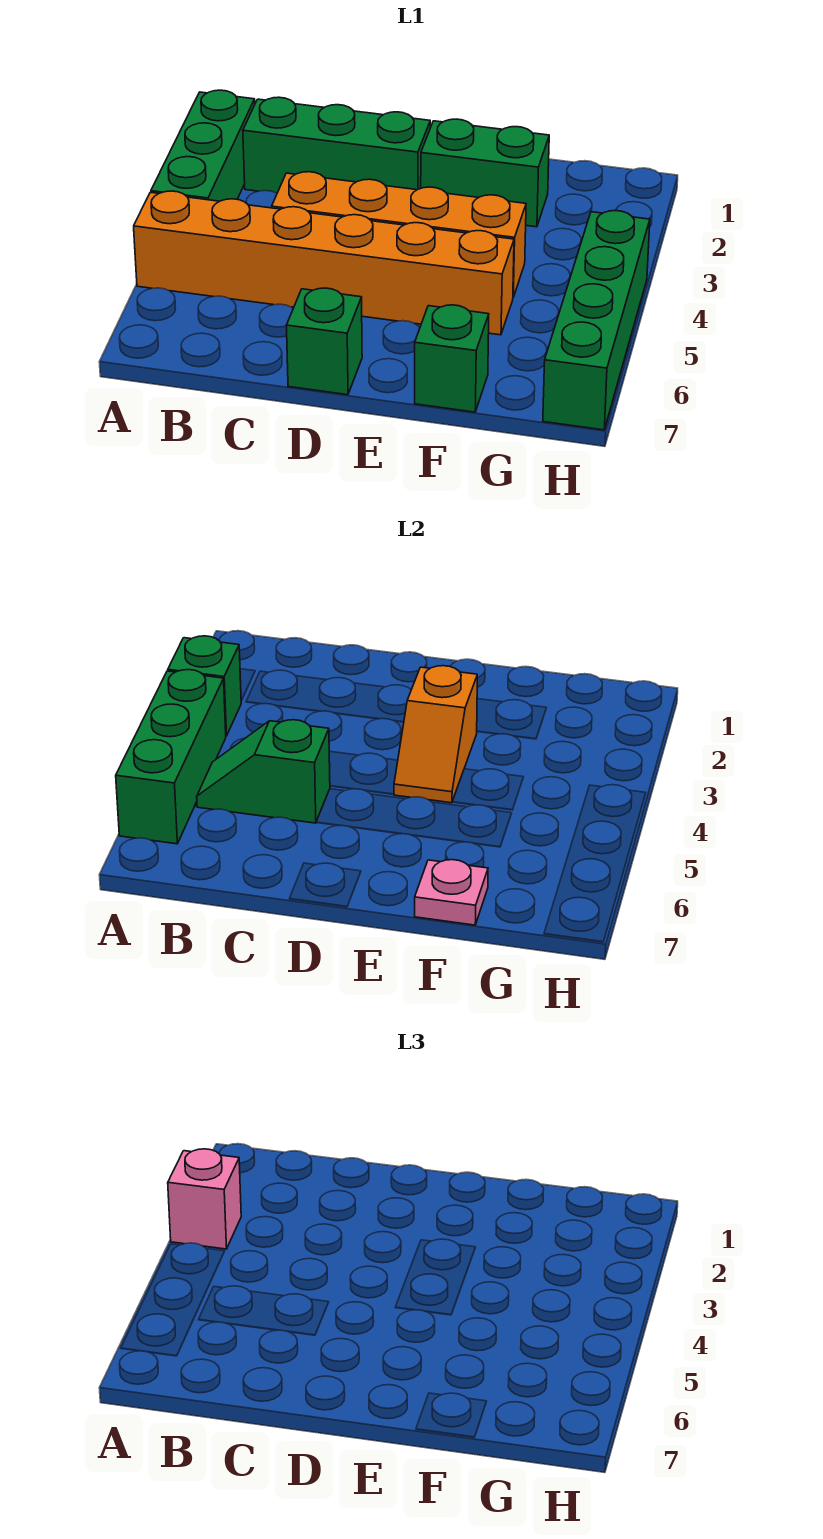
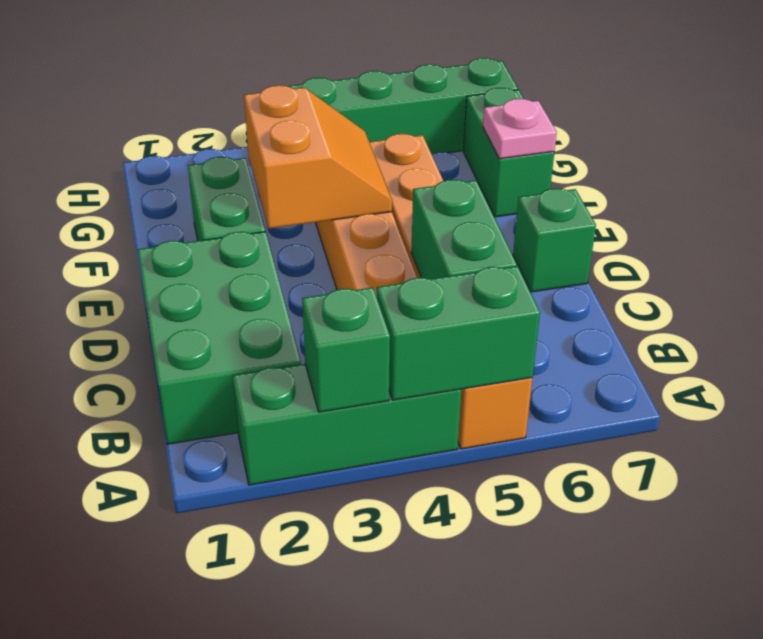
pink 1x1 brick [168,1149,241,1249] -> none
green 1x3 brick [116,670,226,844] -> green 1x2 brick [377,266,540,400]
green 1x3 brick [243,97,430,193] -> green 2x3 brick [138,232,301,444]
green 1x2 slope [197,720,330,823] -> green 1x2 brick [411,180,517,279]
orange 1x2 slope [394,666,477,803] -> orange 2x2 slope [244,85,392,229]
green 1x1 brick [415,305,489,412] -> green 1x2 brick [464,88,554,217]

